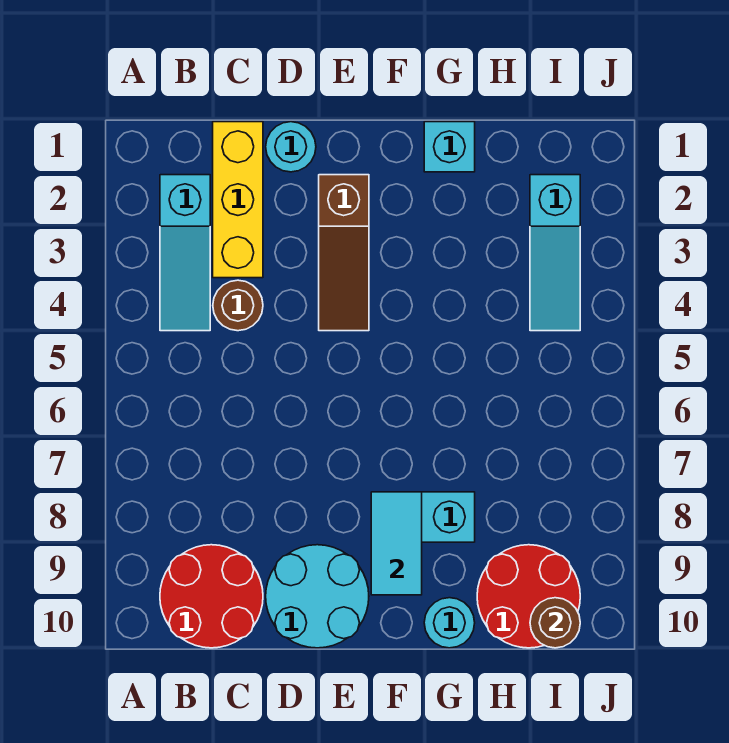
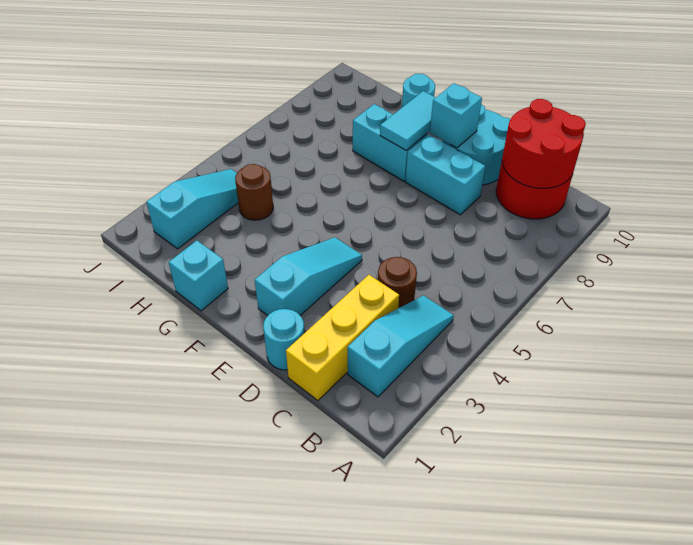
none -> cyan 1x2 brick [405,134,485,215]
brown 1x3 slope [319,175,369,331] -> cyan 1x3 slope [255,237,362,316]
none -> cyan 1x1 brick [430,83,482,148]
red 2x2 round brick [477,545,580,648] -> red 2x2 round brick moved to [502,99,586,188]
brown 1x1 round brick [530,598,580,648] -> brown 1x1 round brick moved to [235,164,273,220]

